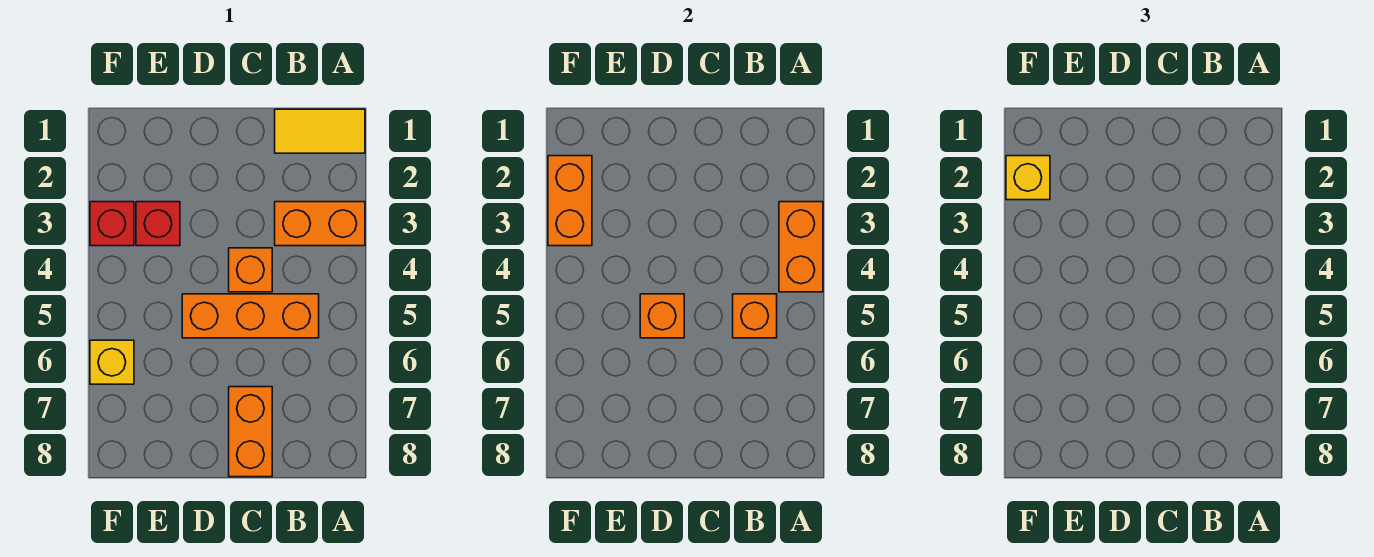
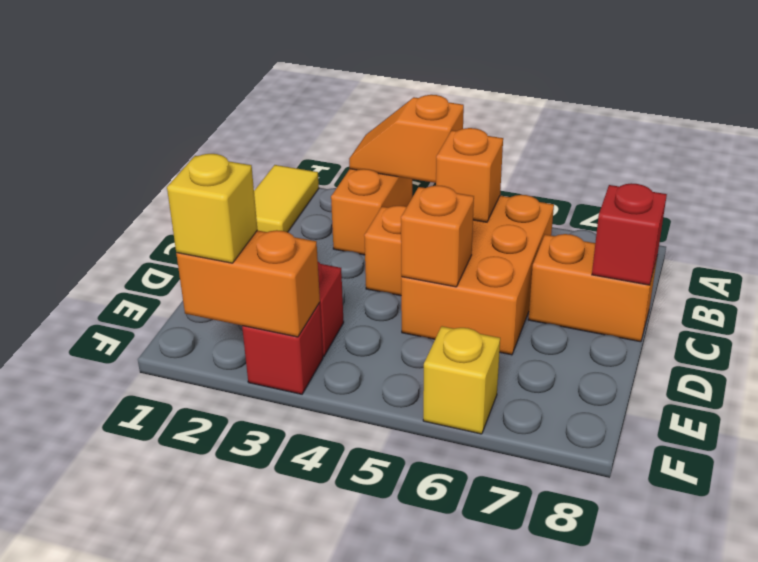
orange 1x2 brick [779,202,823,292] -> orange 1x2 slope [349,95,464,183]
orange 1x3 brick [182,294,319,338] -> orange 2x3 brick [401,195,554,355]
none -> red 1x1 brick [592,183,667,285]

